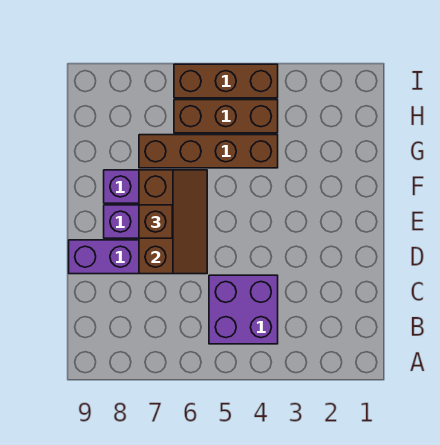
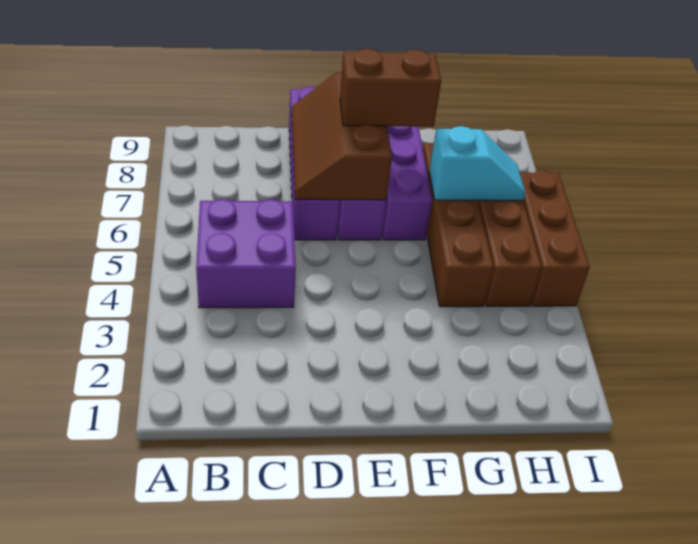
brown 2x3 slope [139,170,207,274] -> brown 2x3 slope turned to [291,72,392,200]
brown 1x1 brick [139,205,172,238] -> brown 1x2 brick [340,49,441,127]
none -> cyan 1x2 slope [429,126,525,201]

